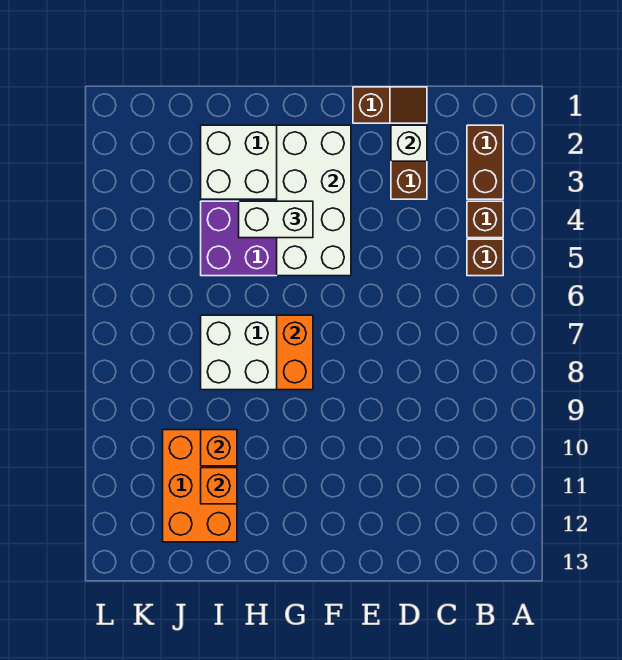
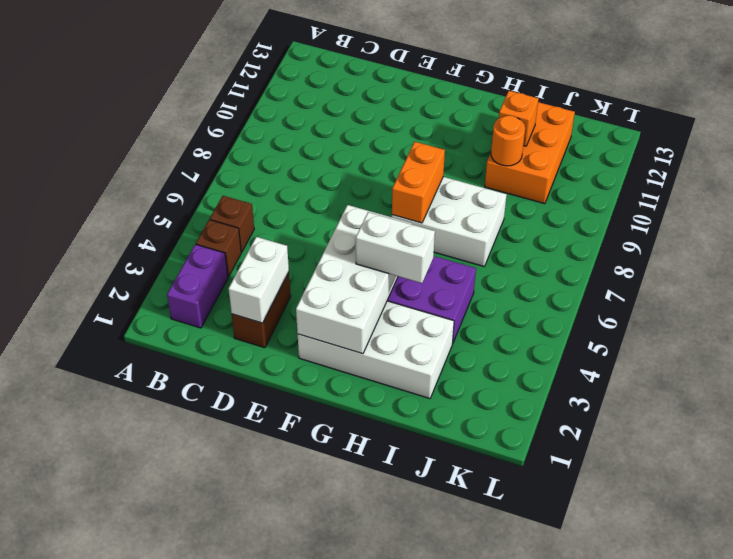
brown 1x2 brick [467,125,503,199] -> purple 1x2 brick [167,244,228,328]
brown 1x2 slope [353,87,427,123] -> none
white 1x1 brick [391,125,427,161] -> white 1x2 brick [229,237,289,323]
orange 1x1 brick [201,430,237,466] -> orange 1x1 round brick [491,115,525,166]

